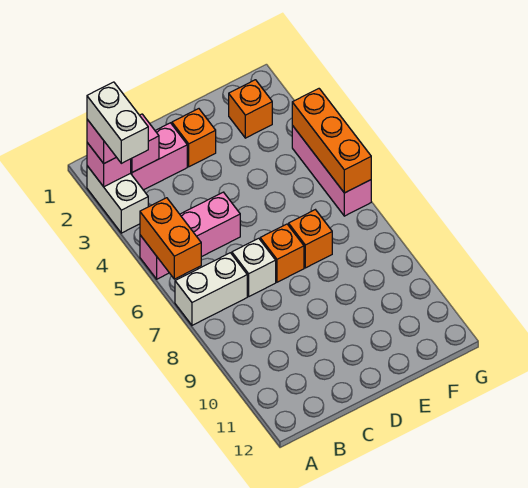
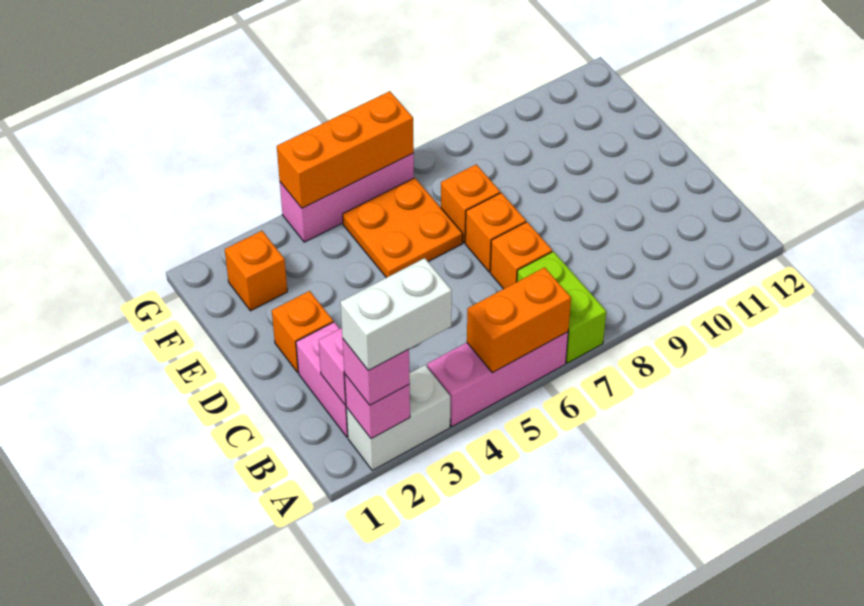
pink 1x3 brick [140,192,240,279] -> pink 1x3 brick turned to [427,332,568,427]
white 1x2 brick [175,253,247,325] -> lime 1x2 brick [517,251,606,363]
white 1x1 brick [232,238,276,296] -> orange 1x1 brick [490,222,552,289]
none -> orange 2x2 plate [343,178,463,278]

